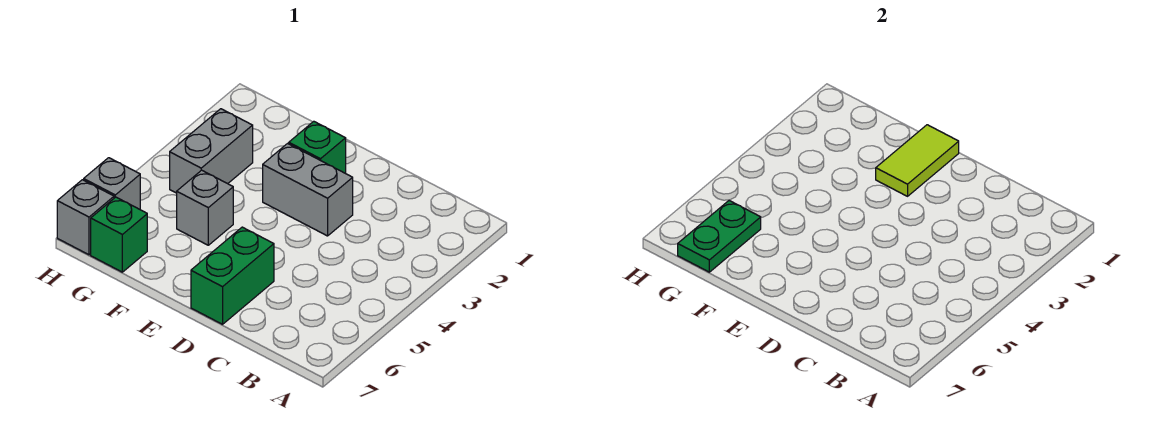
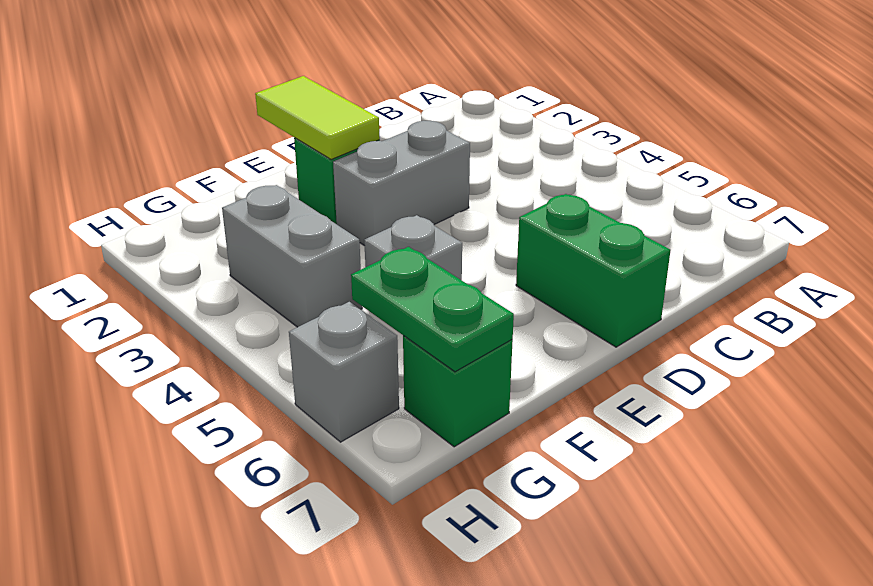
grey 1x1 brick [57,180,114,255] -> none

